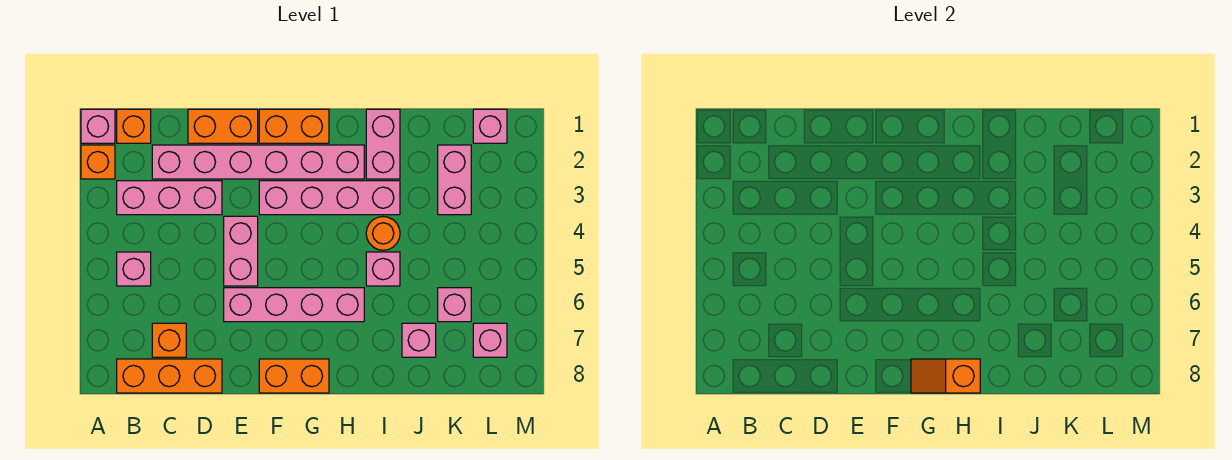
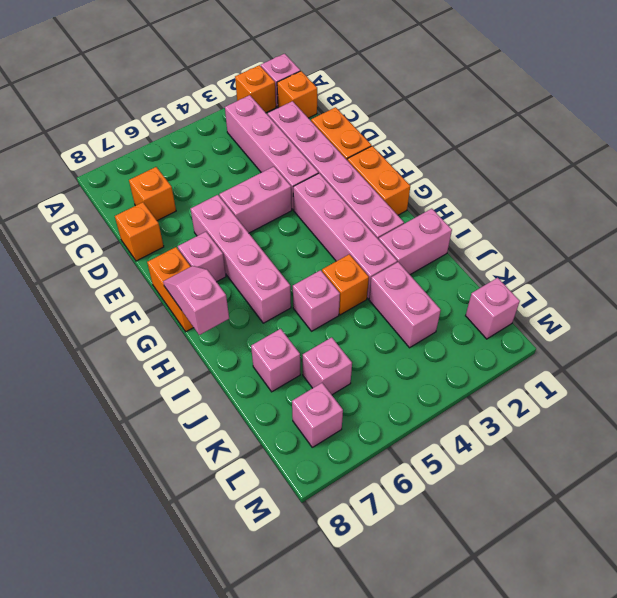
pink 1x3 brick [117,181,222,215] -> pink 1x4 brick [225,95,318,210]
pink 1x1 brick [117,252,151,286] -> pink 1x1 brick moved to [178,232,226,282]
orange 1x3 brick [117,359,222,393] -> orange 1x1 brick [115,202,164,261]
orange 1x2 slope [911,359,980,393] -> pink 1x2 slope [163,266,229,335]
orange 1x1 round brick [366,217,400,250] -> orange 1x1 brick [322,254,369,315]
pink 1x2 brick [438,145,471,215] -> pink 1x2 brick turned to [369,262,441,348]

